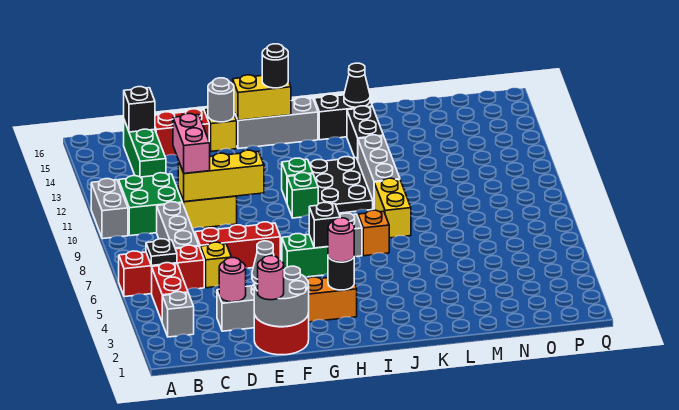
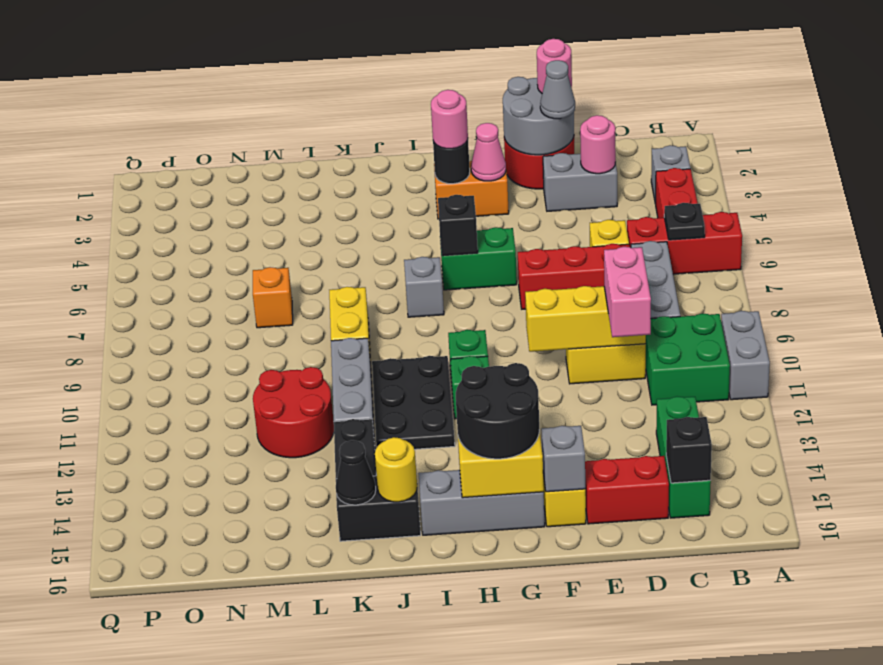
grey 1x1 round brick [208,78,234,122] -> grey 1x1 brick [541,426,585,492]
none -> pink 1x1 cone [471,123,506,181]
black 1x1 round brick [262,44,288,88] -> black 2x2 round brick [456,363,539,459]
orange 1x1 brick [358,210,389,256] -> orange 1x1 brick moved to [253,267,293,328]
none -> yellow 1x1 round brick [375,437,417,502]
none -> red 2x2 round brick [253,367,334,458]

